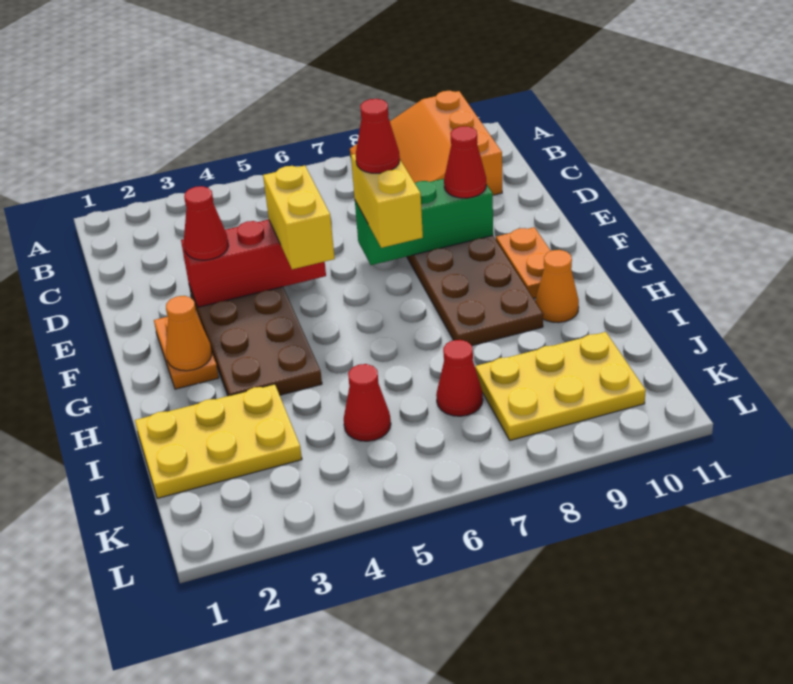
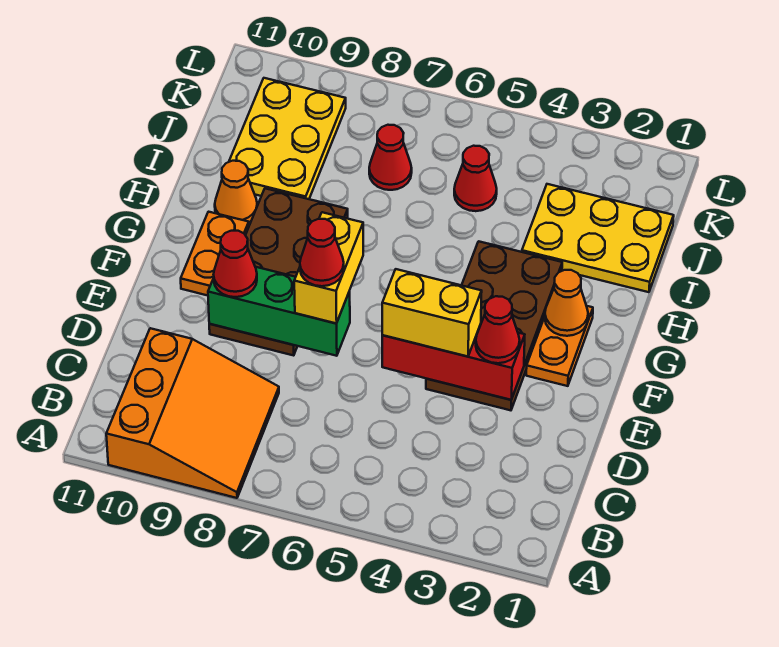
yellow 1x2 brick [263,165,335,269] -> yellow 1x2 brick turned to [382,269,482,357]
yellow 2x3 plate [475,332,646,441] -> yellow 2x3 plate turned to [229,78,346,199]

